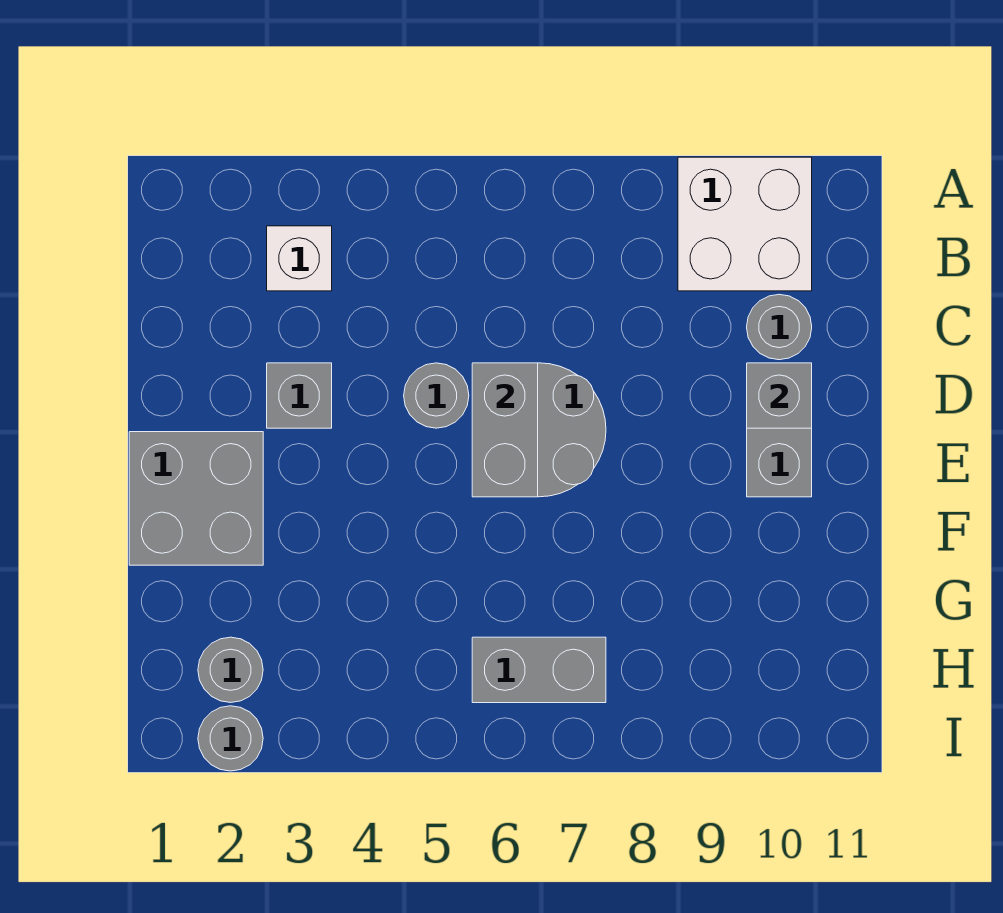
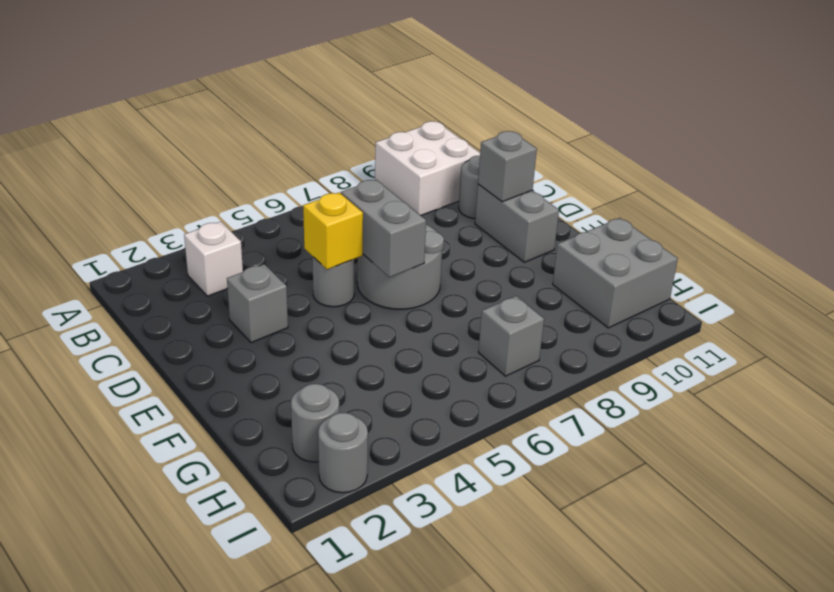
none -> yellow 1x1 brick [303,192,363,269]
grey 2x2 brick [129,432,263,565] -> grey 2x2 brick moved to [553,218,678,328]
grey 1x2 brick [472,637,606,703] -> grey 1x1 brick [478,296,544,376]

